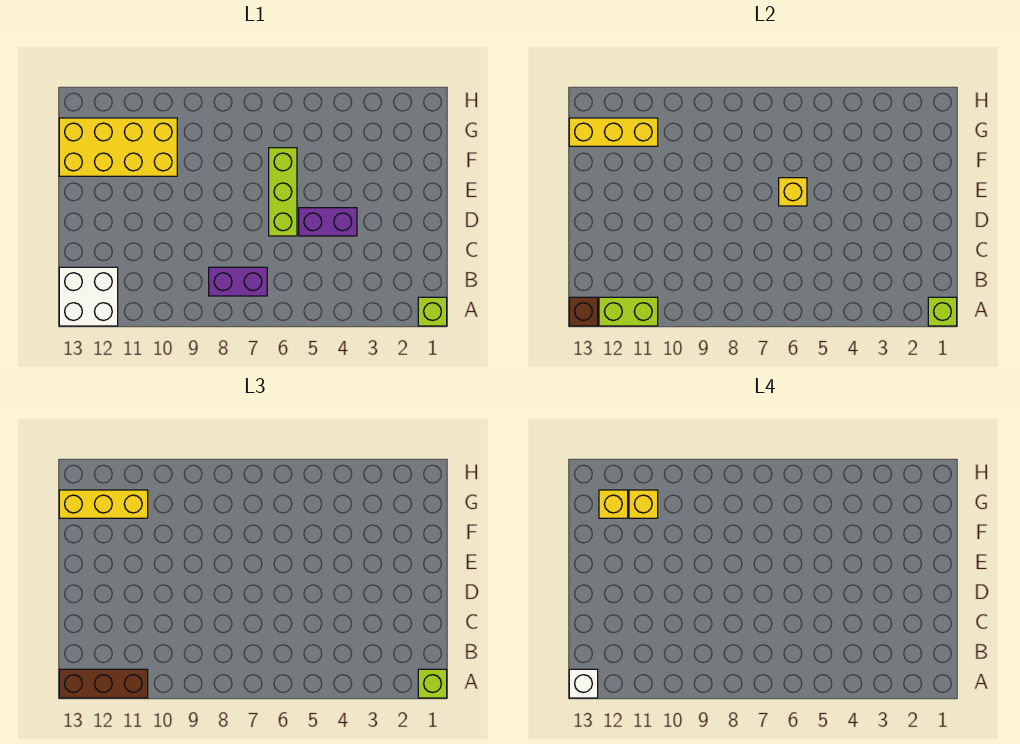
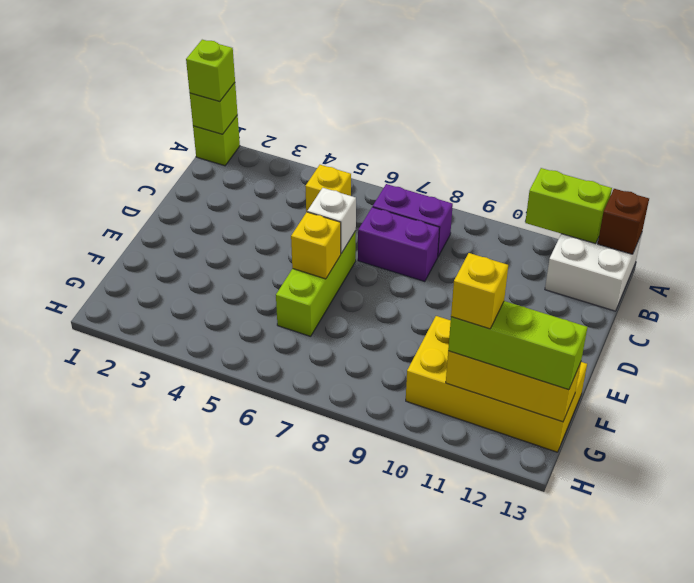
brown 1x3 brick [59,669,148,698] -> none
white 1x1 brick [569,669,598,698] -> white 1x1 brick moved to [307,188,356,253]
purple 1x2 brick [299,208,357,236] -> purple 1x2 brick moved to [358,207,439,281]
yellow 1x3 brick [59,490,148,518] -> lime 1x3 brick [448,301,587,390]
yellow 1x1 brick [599,490,628,518] -> yellow 1x1 brick moved to [305,165,351,212]

